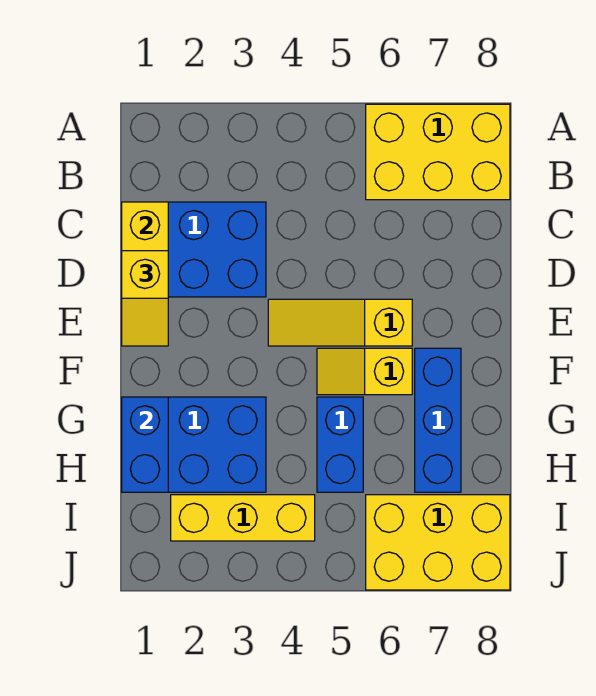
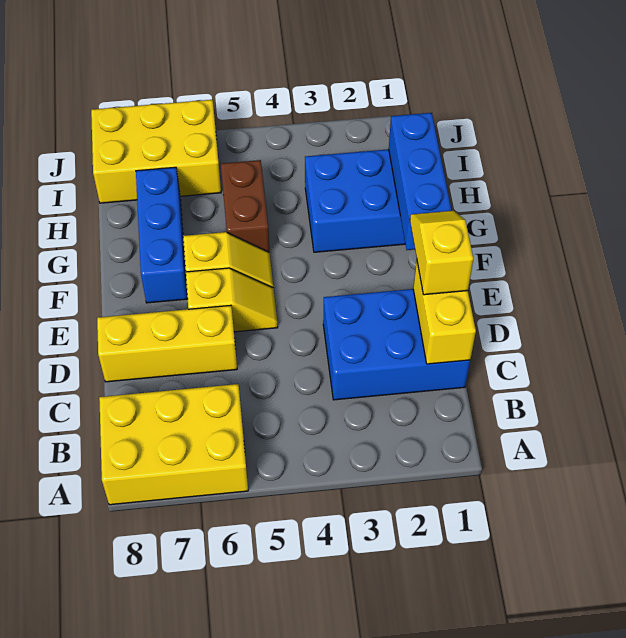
yellow 1x3 slope [268,299,412,346] -> yellow 1x2 slope [186,268,278,332]
blue 1x2 brick [122,397,168,492] -> blue 1x3 brick [389,113,452,250]
blue 1x2 brick [317,397,363,492] -> brown 1x2 brick [221,160,269,252]
yellow 1x3 brick [171,495,315,541] -> yellow 1x3 brick moved to [97,305,237,382]

